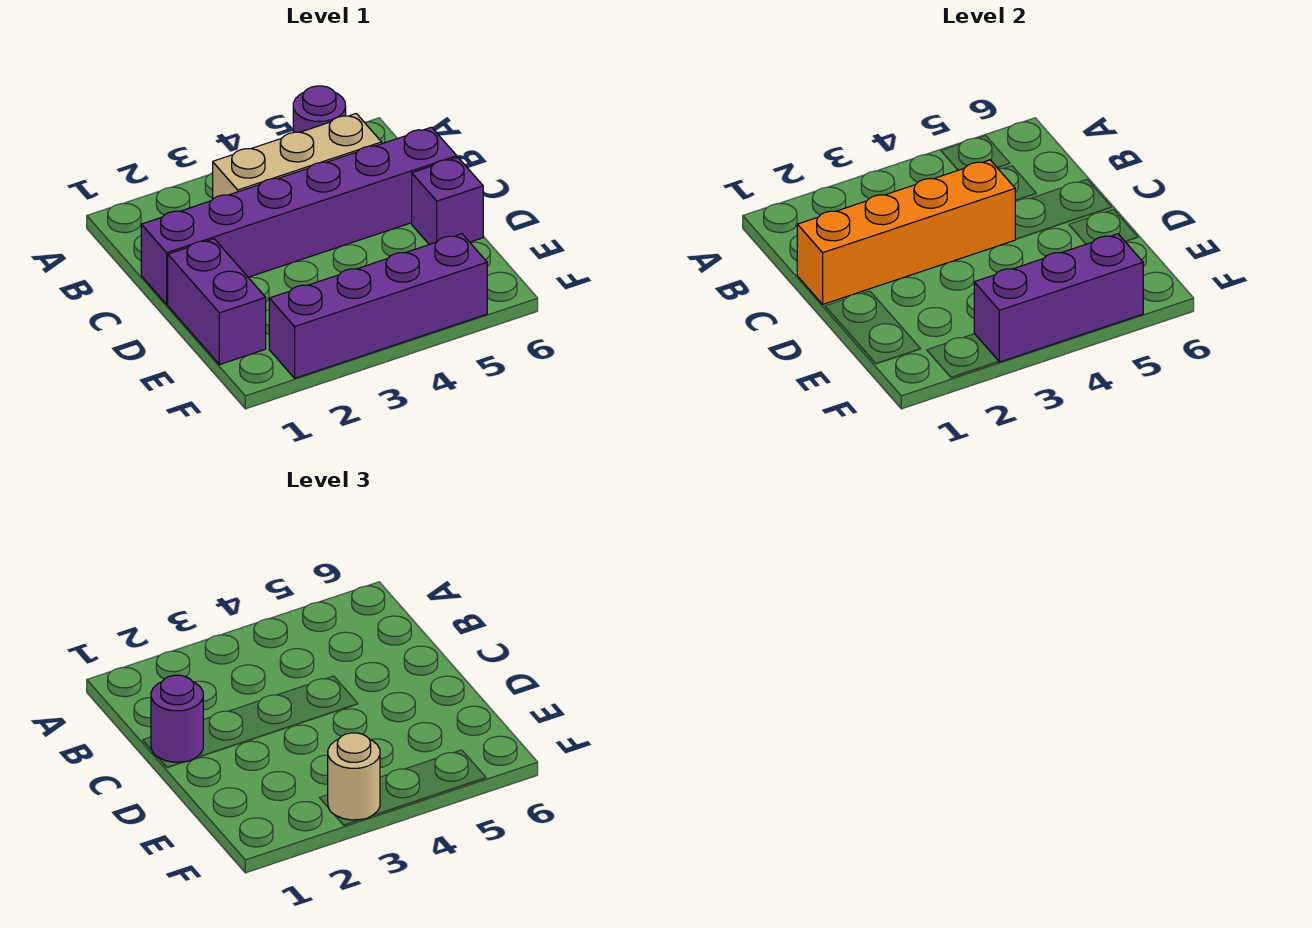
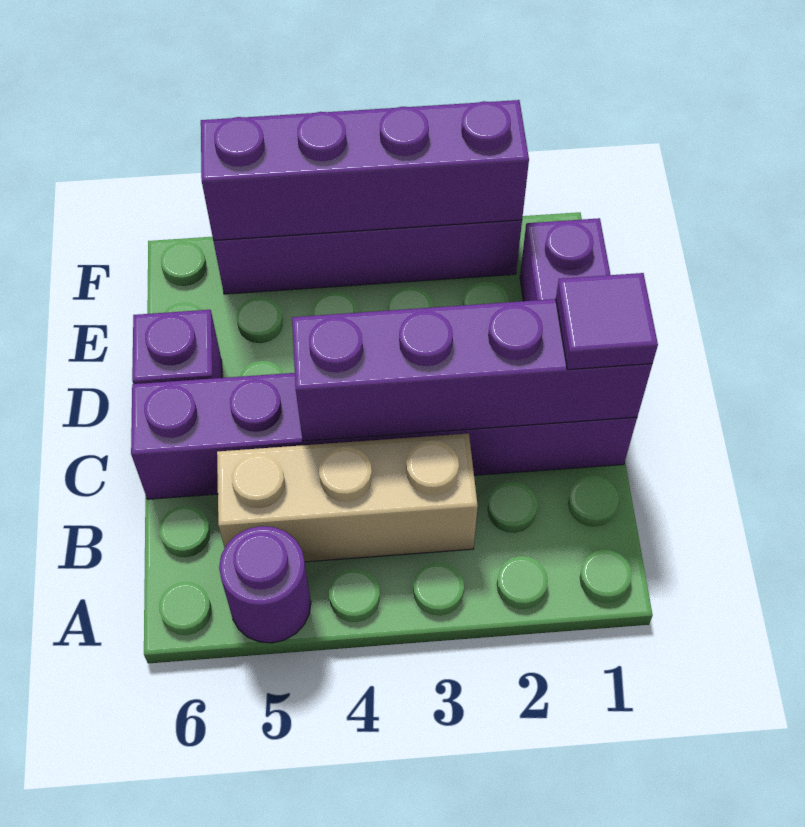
orange 1x4 brick [797,160,1015,304] -> purple 1x4 brick [292,299,652,441]
purple 1x1 round brick [151,675,203,762] -> purple 1x1 tile [556,273,658,370]
purple 1x3 brick [974,234,1143,362] -> purple 1x4 brick [201,100,529,240]
tan 1x1 round brick [328,733,380,820] -> none

